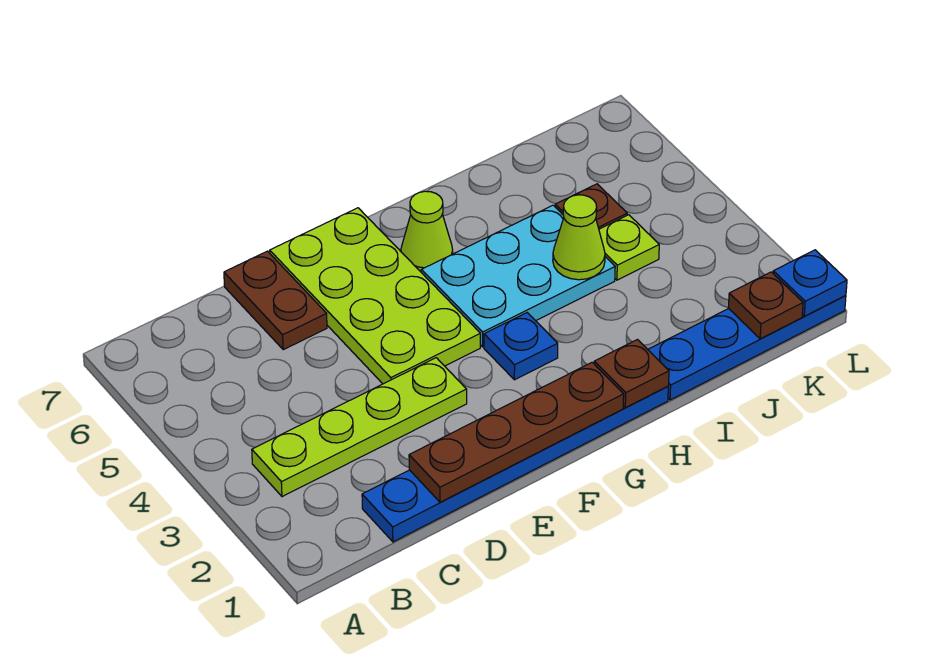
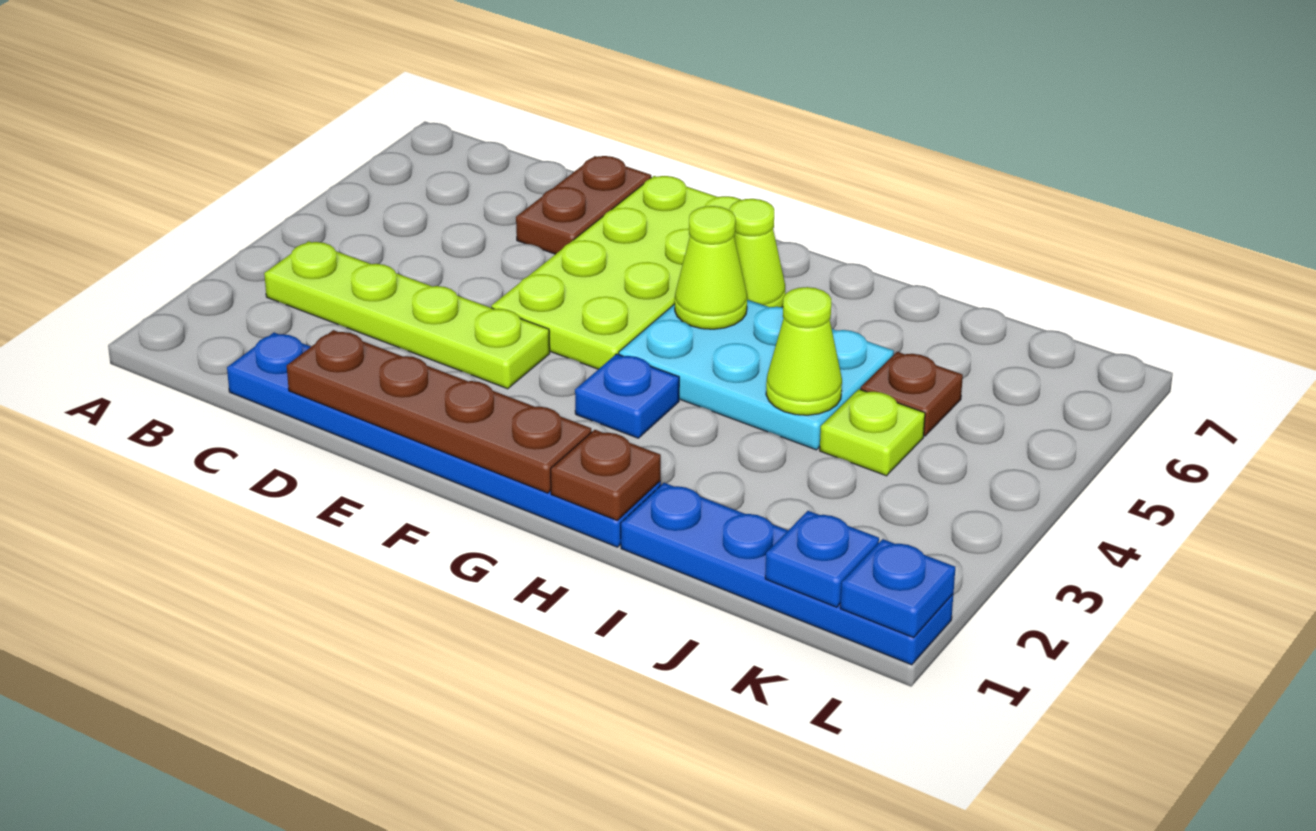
none -> lime 1x1 cone [675,206,747,329]
brown 1x1 plate [728,272,803,339] -> blue 1x1 plate [765,511,879,607]

